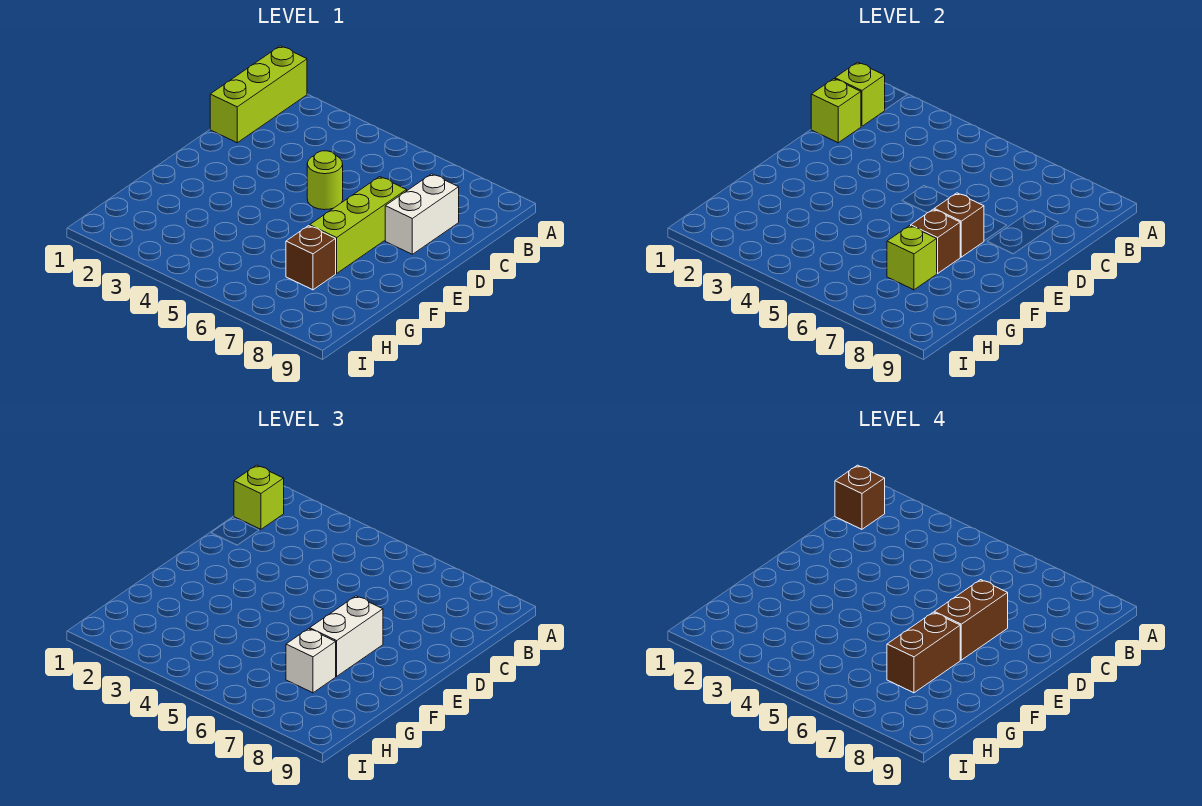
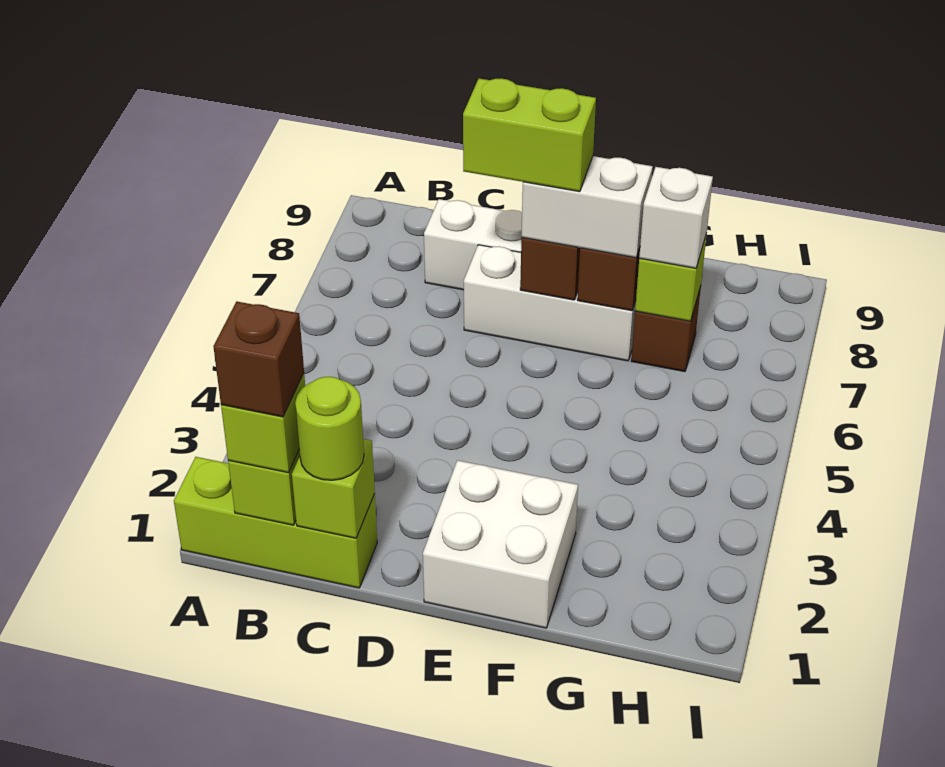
lime 1x1 round brick [307,151,343,210] -> lime 1x1 round brick moved to [295,377,364,480]
lime 1x3 brick [310,177,407,273] -> white 1x3 brick [464,245,636,361]
brown 1x2 brick [934,580,1008,660] -> lime 1x2 brick [463,79,596,192]
none -> white 2x2 brick [423,460,578,628]
brown 1x2 brick [887,612,960,693] -> none

